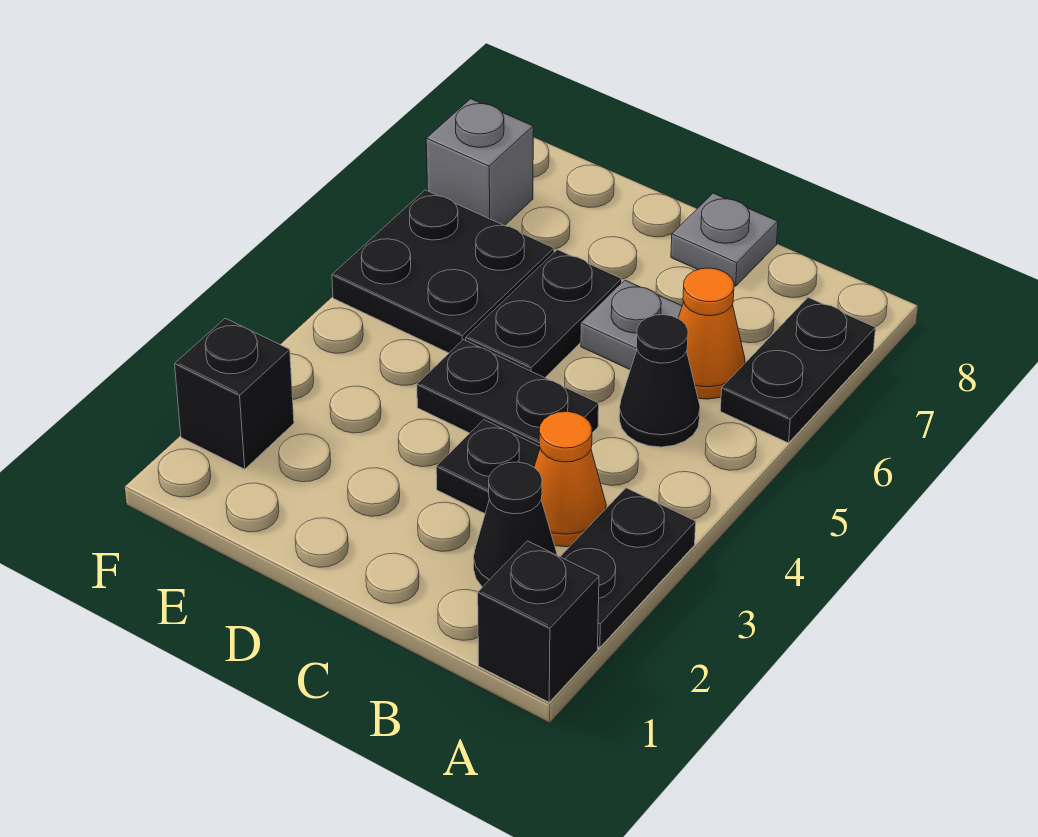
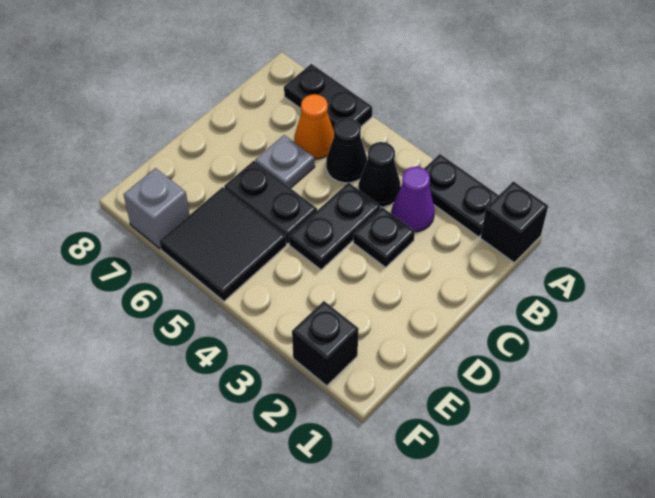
black 1x1 cone [474,462,557,587] -> black 1x1 cone moved to [359,142,401,207]
orange 1x1 cone [534,412,606,547] -> purple 1x1 cone [392,167,435,232]
grey 1x1 plate [671,193,778,286] -> none
black 2x2 plate [332,190,554,353] -> black 2x2 tile [160,187,286,301]

